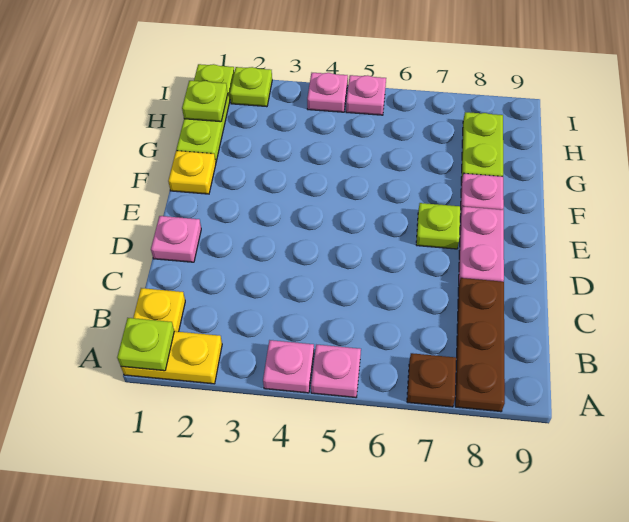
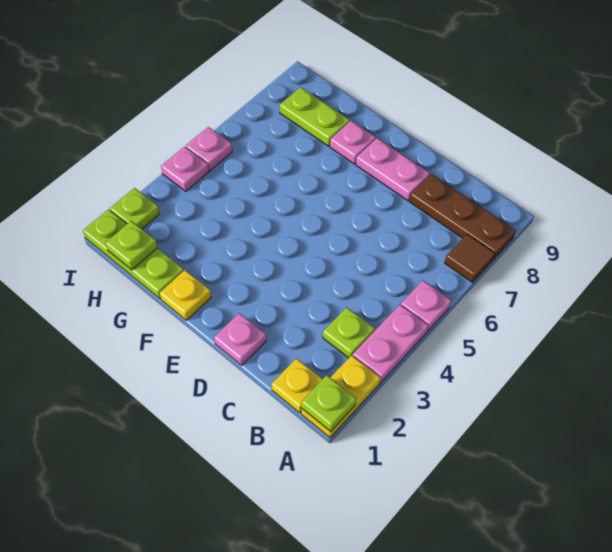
pink 1x1 plate [263,340,314,393] -> pink 1x2 plate [353,305,429,382]
brown 1x1 plate [407,353,456,407] -> brown 1x1 tile [445,234,495,282]
lime 1x1 plate [416,203,460,249] -> lime 1x1 plate moved to [323,307,375,358]

